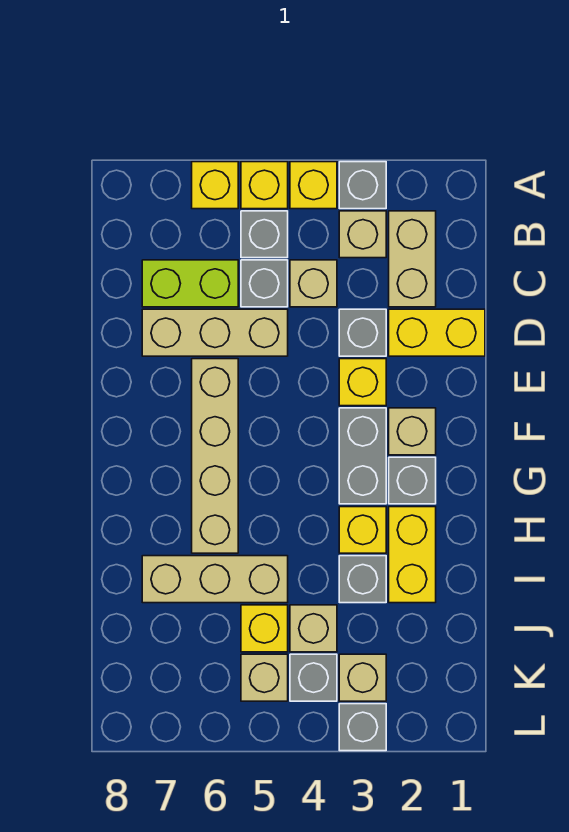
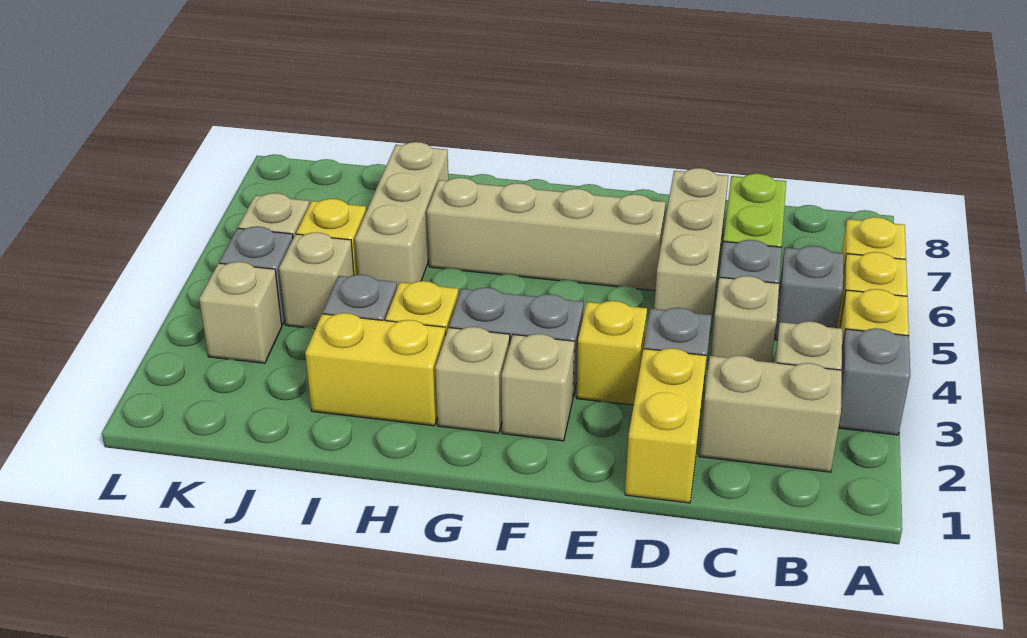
grey 1x1 brick [389,457,436,504] -> tan 1x1 brick [435,327,510,433]
grey 1x1 brick [339,704,386,751] -> none

